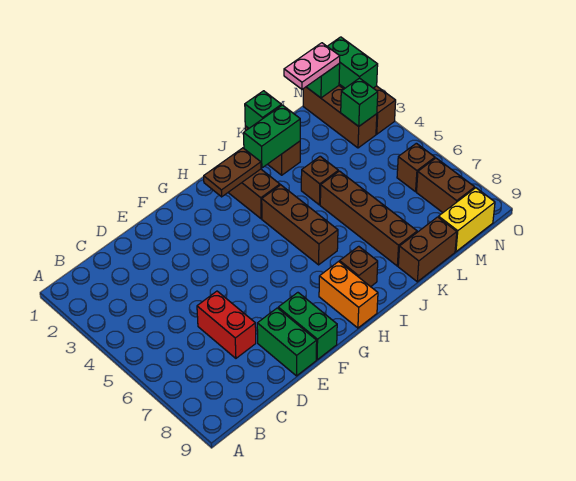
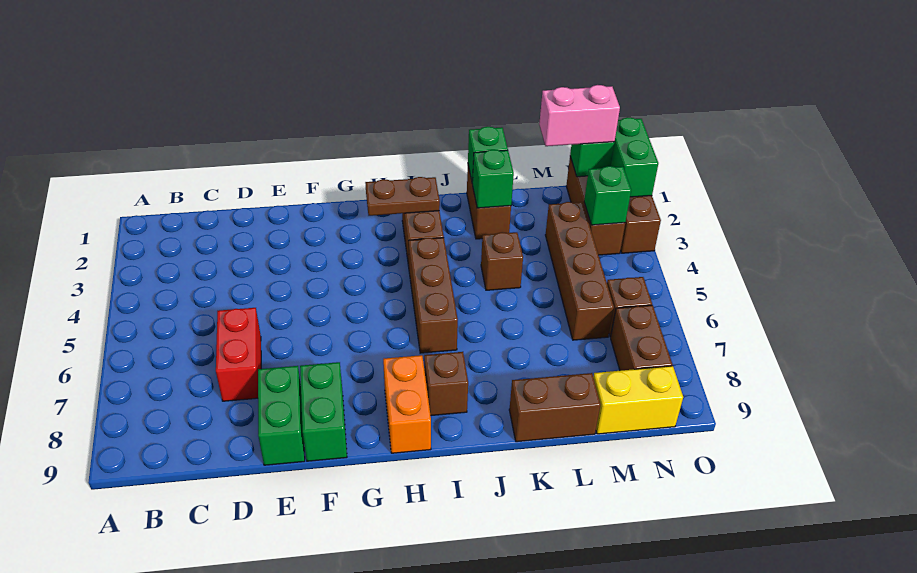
green 1x2 brick [244,105,300,168] -> green 1x1 brick [473,150,514,208]
brown 1x4 brick [320,171,417,266] -> brown 1x4 brick moved to [546,202,614,340]
pink 1x2 plate [284,43,340,89] -> pink 1x2 brick [539,85,620,146]

